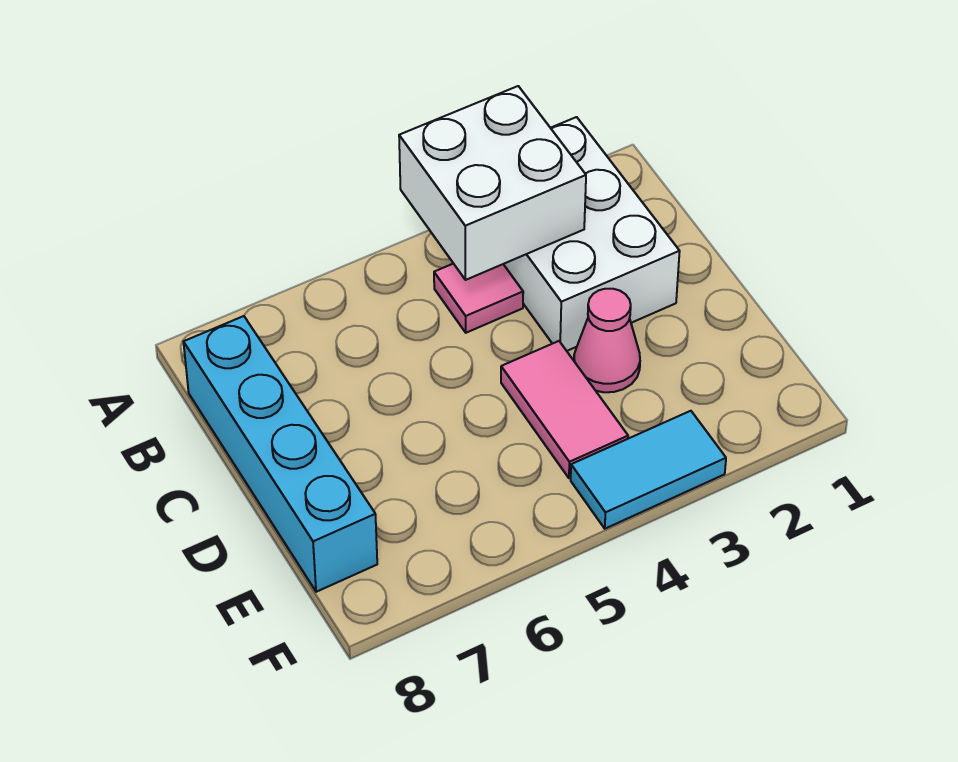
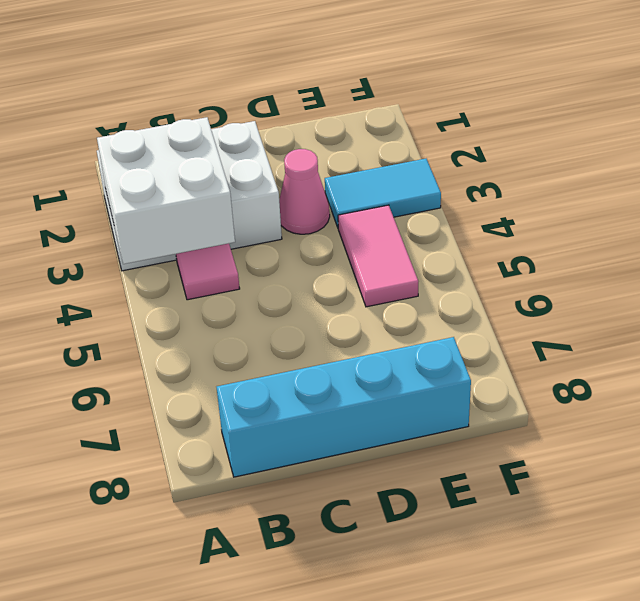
pink 1x2 tile [501,341,628,478] -> pink 1x2 tile turned to [338,205,418,307]
cyan 1x2 tile [571,411,726,529] -> cyan 1x2 tile turned to [325,159,441,227]

